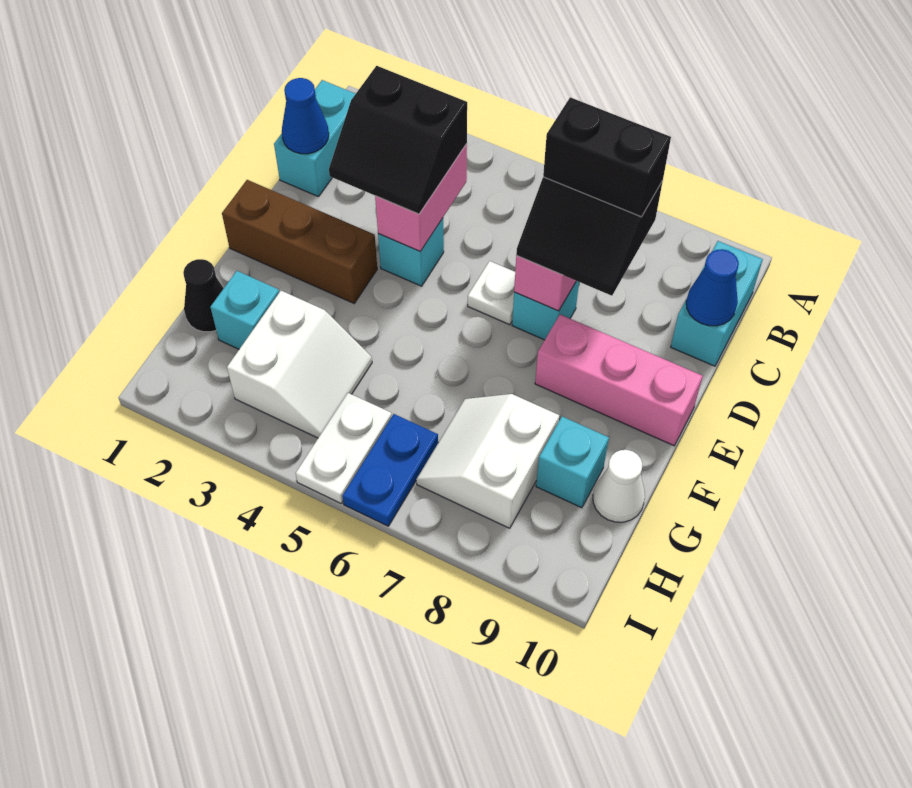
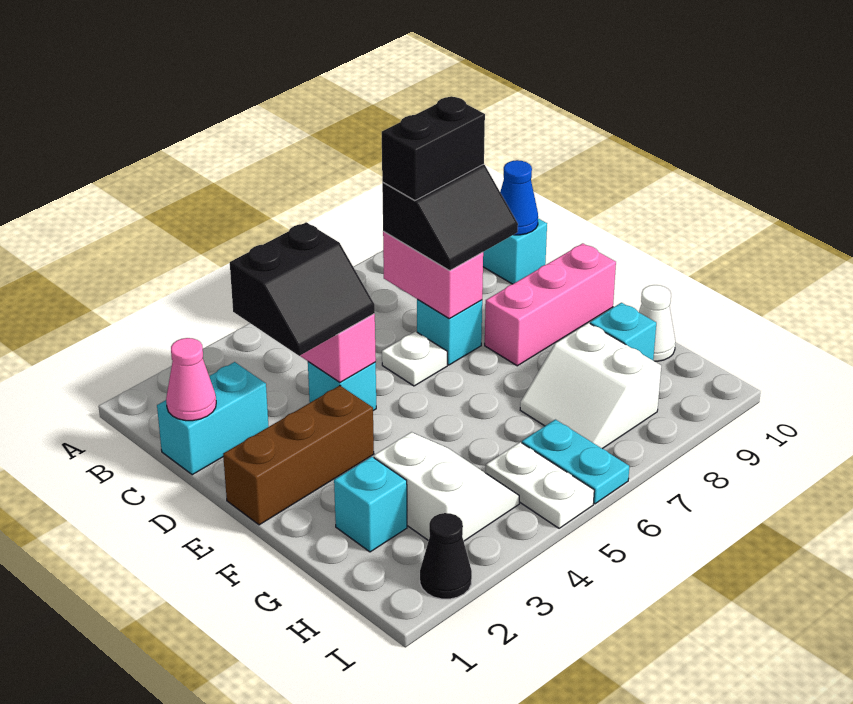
cyan 1x2 brick [274,80,355,197] -> cyan 1x2 brick turned to [157,362,269,475]
blue 1x1 cone [282,78,329,154] -> pink 1x1 cone [166,338,216,421]
black 1x1 cone [183,259,224,332] -> black 1x1 cone moved to [420,513,472,599]
blue 1x2 plate [342,414,438,526] -> cyan 1x2 plate [522,420,629,504]

